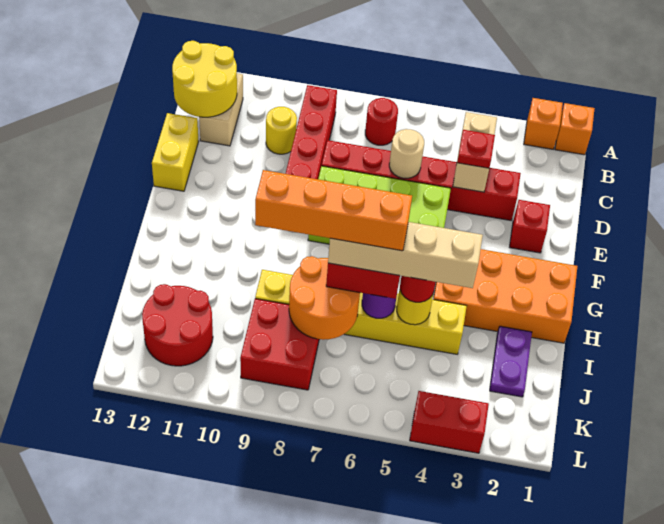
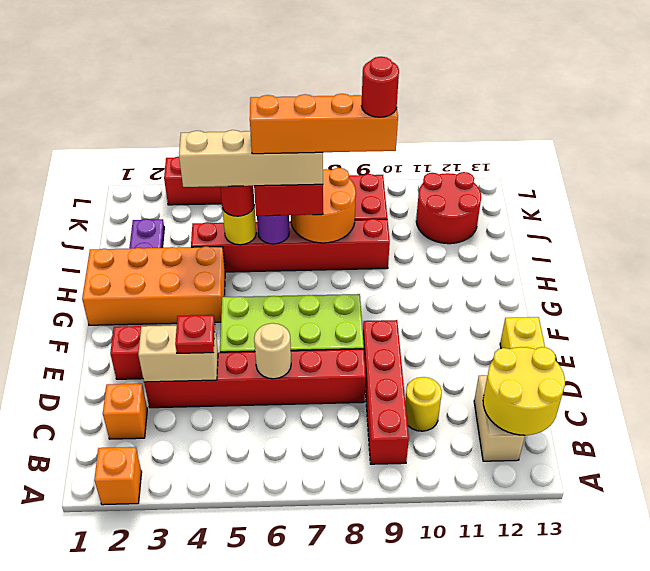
orange 1x1 brick [555,103,595,155] -> orange 1x1 brick moved to [103,384,147,439]
red 1x1 round brick [365,98,398,145] -> red 1x1 round brick moved to [362,57,399,117]
tan 1x2 brick [453,112,497,192] -> tan 1x2 brick turned to [138,325,218,382]
yellow 1x6 brick [255,270,467,354] -> red 1x6 brick [191,219,390,272]

